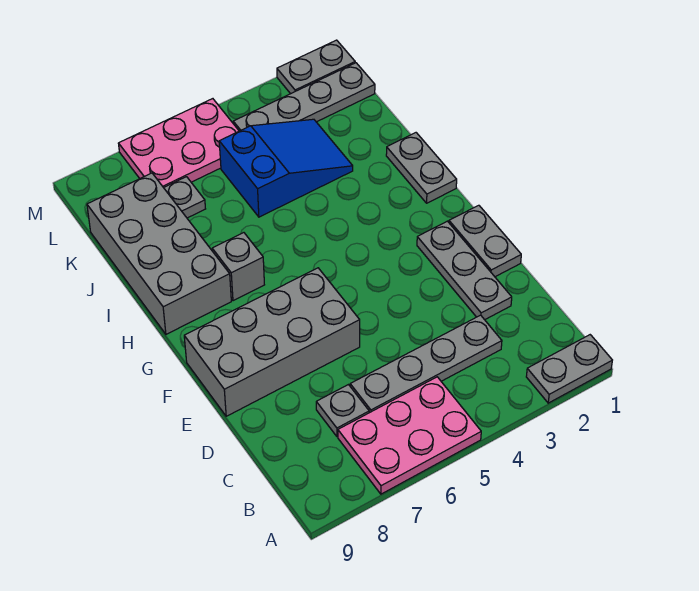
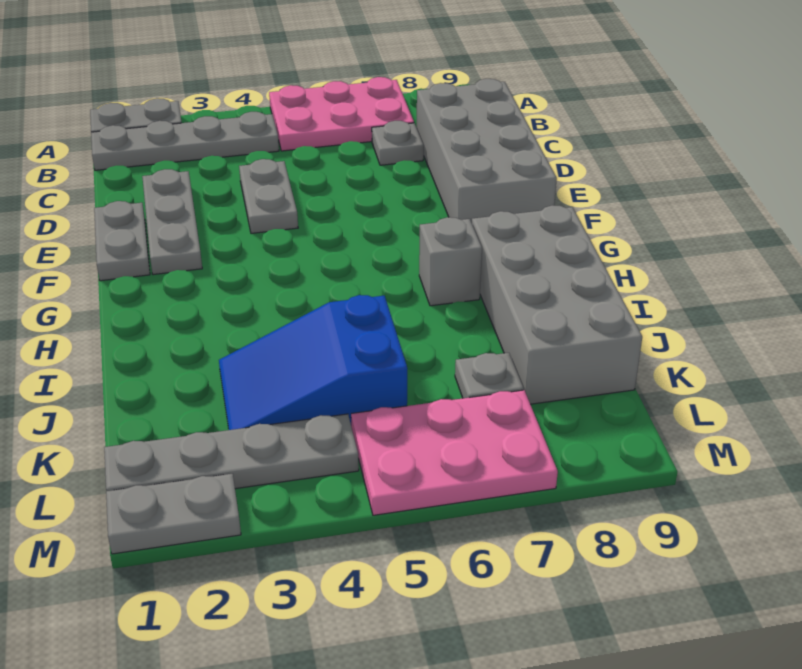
grey 1x4 plate [350,315,502,413] -> grey 1x4 plate moved to [91,112,279,170]
grey 2x4 brick [184,268,360,416] -> grey 2x4 brick turned to [417,79,557,223]
grey 1x2 plate [386,133,457,203] -> grey 1x2 plate moved to [239,159,298,233]

